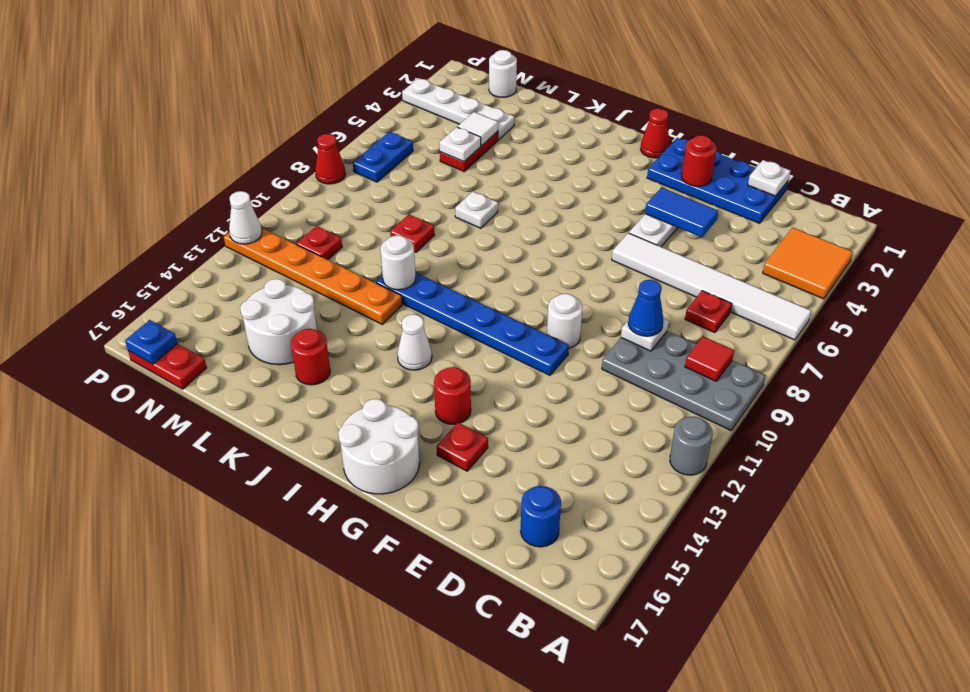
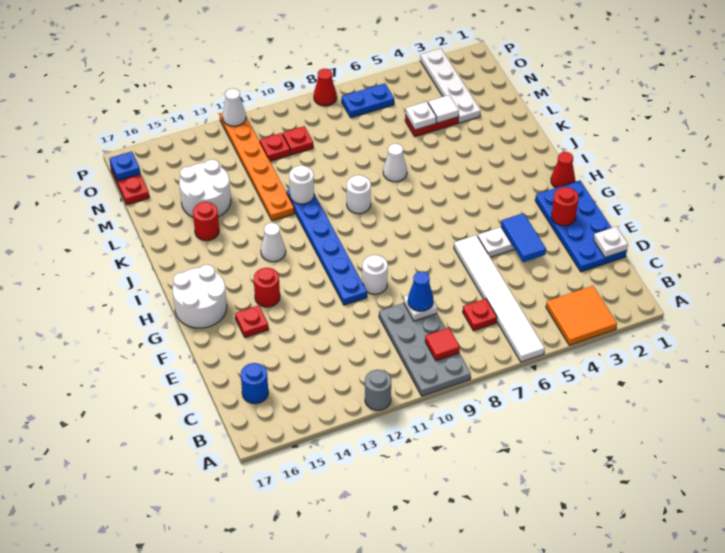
white 1x1 plate [455,191,498,228] -> white 1x1 cone [383,144,407,182]
red 1x1 plate [390,214,435,252] -> red 1x1 plate moved to [283,126,313,155]
white 1x1 round brick [489,50,517,97] -> white 1x1 round brick moved to [347,175,371,214]

